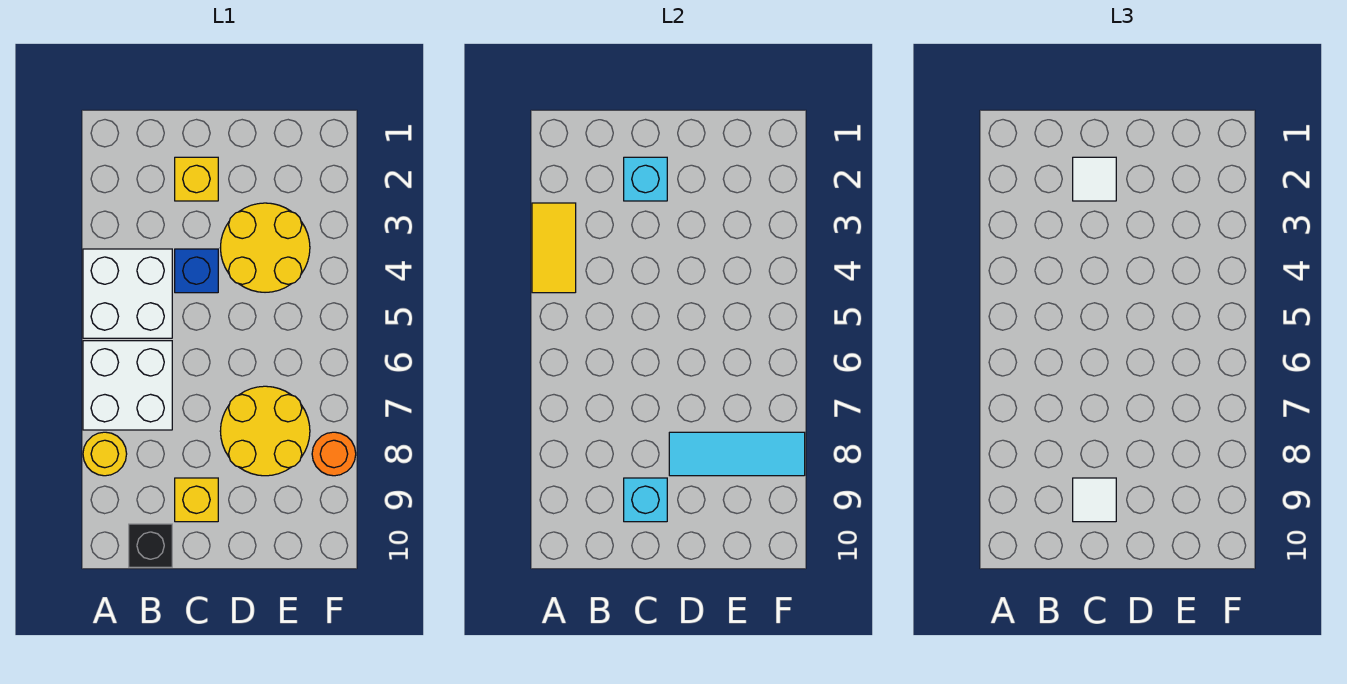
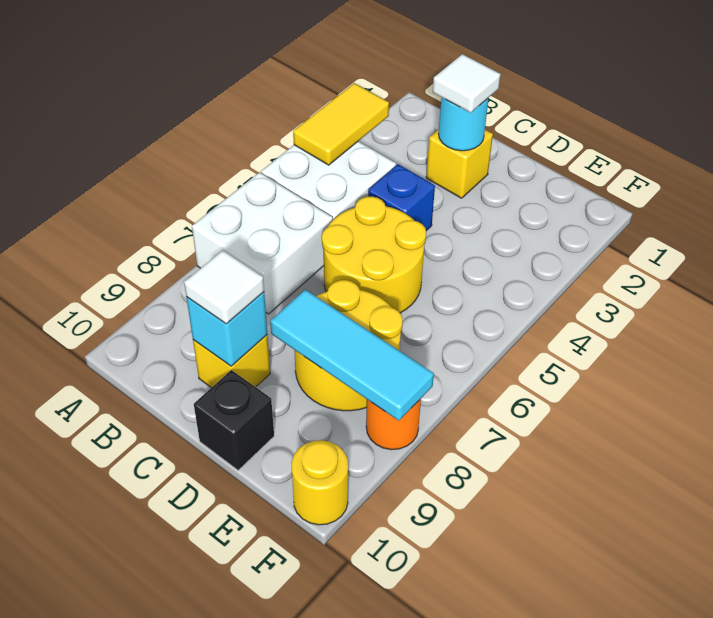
yellow 1x1 round brick [83,432,127,476] -> yellow 1x1 round brick moved to [291,440,348,525]
black 1x1 brick [129,524,172,567] -> black 1x1 brick moved to [194,370,274,470]
cyan 1x1 brick [624,157,667,201] -> cyan 1x1 round brick [438,97,489,151]
yellow 2x2 round brick [220,203,310,292] -> yellow 2x2 round brick moved to [322,197,426,313]

